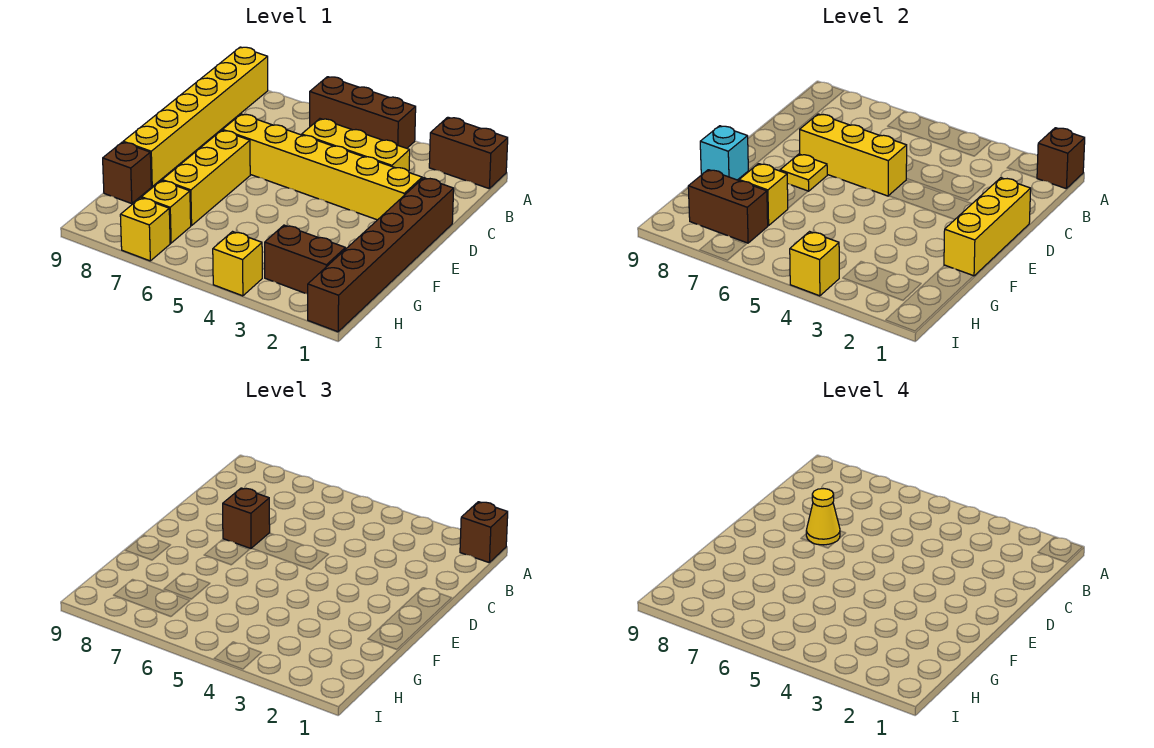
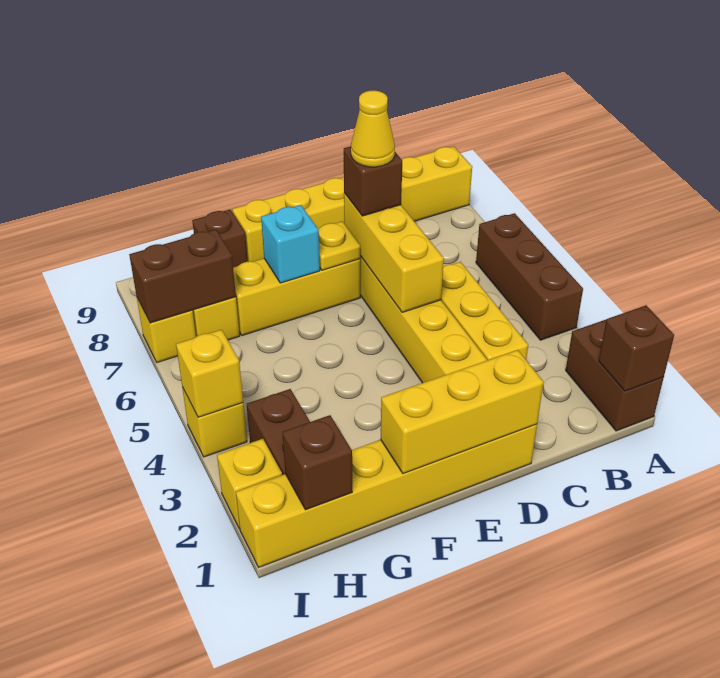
brown 1x1 brick [460,502,508,562] -> brown 1x1 brick moved to [283,415,352,510]
brown 1x6 brick [308,178,454,332] -> yellow 1x6 brick [236,424,537,567]
cyan 1x1 brick [700,126,748,180] -> cyan 1x1 brick moved to [261,205,320,283]
yellow 1x1 brick [739,164,788,226] -> yellow 1x1 brick moved to [217,439,282,529]
brown 1x2 brick [688,170,768,243] -> brown 1x2 brick turned to [129,229,236,323]

